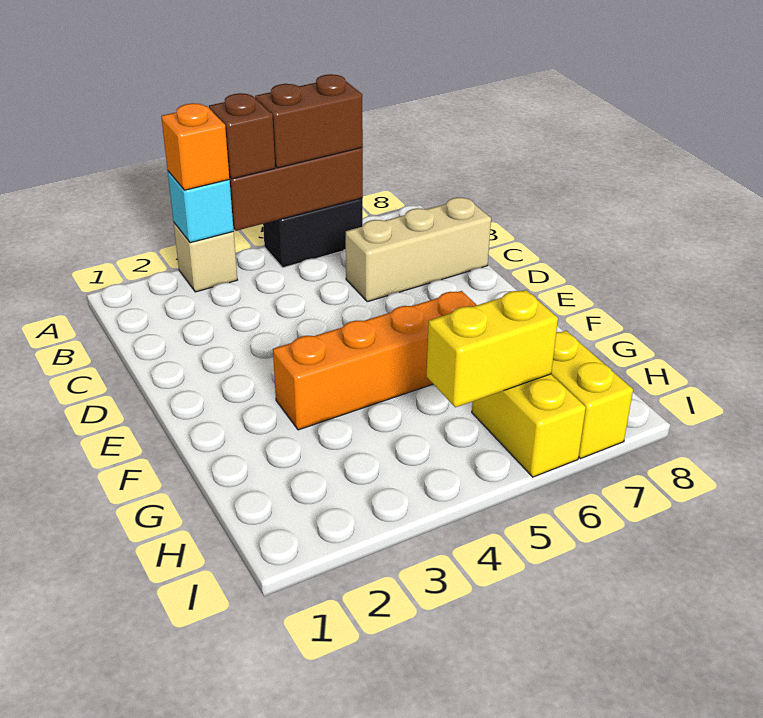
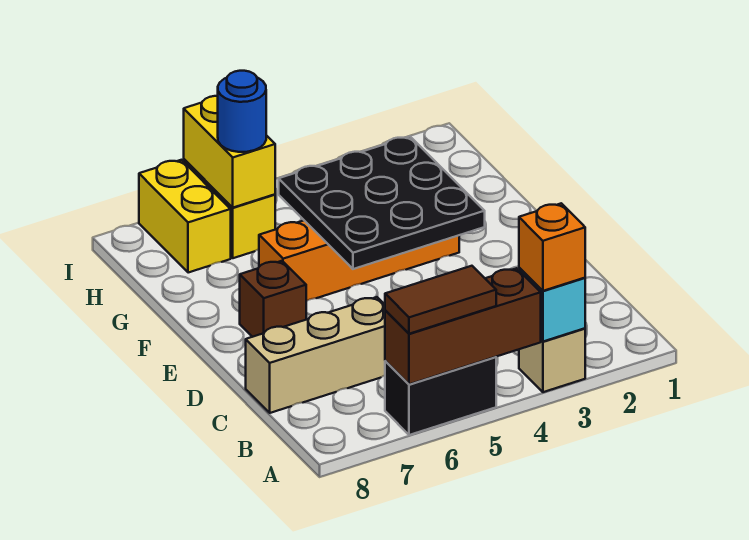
brown 1x1 brick [209,93,275,179] -> brown 1x1 brick moved to [240,261,306,337]
brown 1x2 brick [255,74,363,168] -> brown 1x2 tile [385,266,496,334]
none -> black 3x3 plate [279,136,485,269]
yellow 1x2 brick [426,290,558,407] -> yellow 1x2 brick turned to [184,96,275,208]
none -> blue 1x1 round brick [218,71,266,152]

